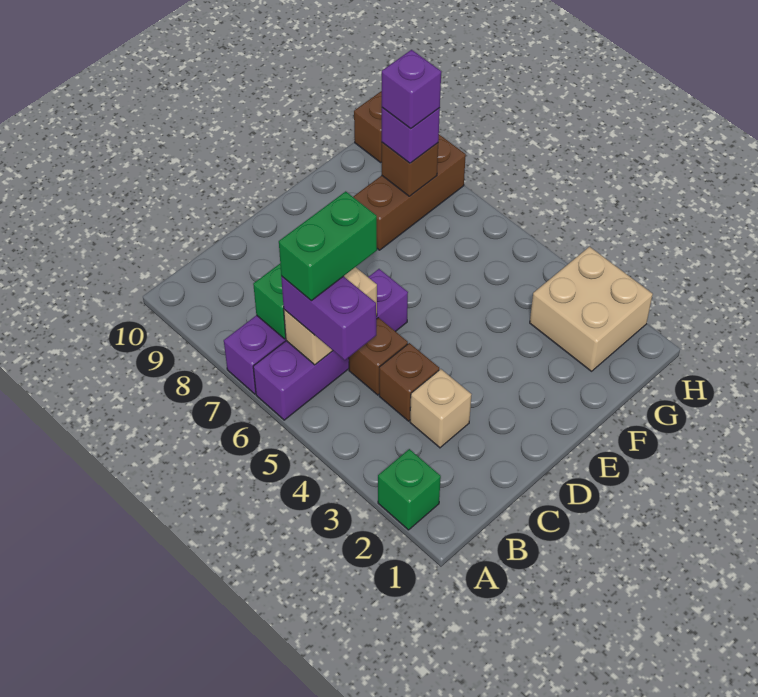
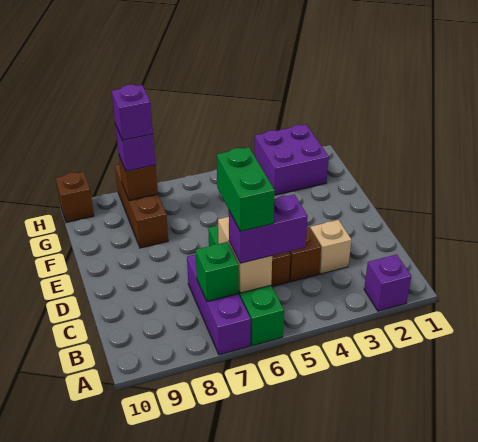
green 1x1 brick [378,449,441,530] -> purple 1x1 brick [364,255,411,311]
purple 1x4 brick [253,269,408,420] -> green 1x4 brick [208,226,284,346]
tan 2x2 brick [530,247,653,371] -> purple 2x2 brick [255,124,329,195]

